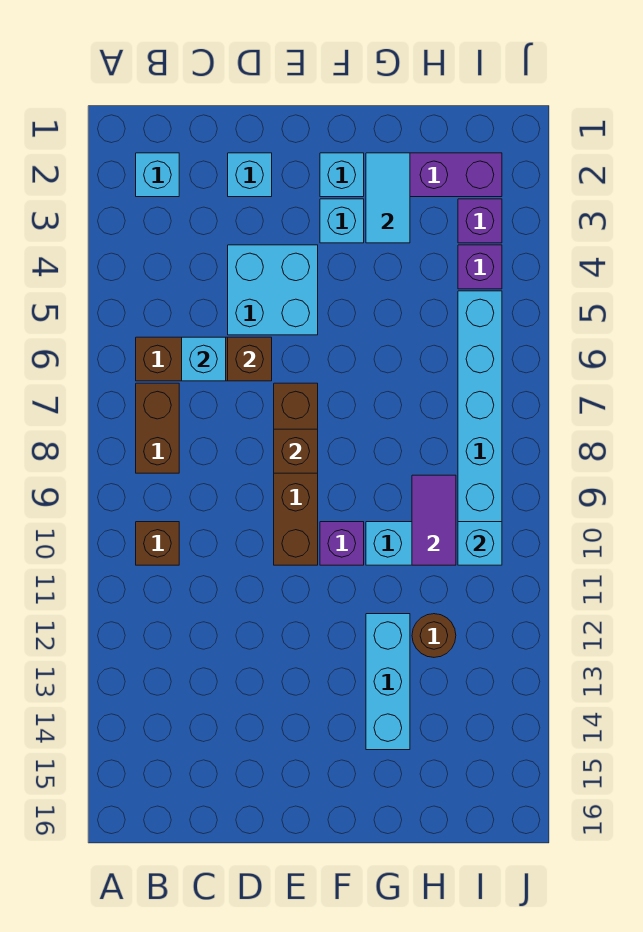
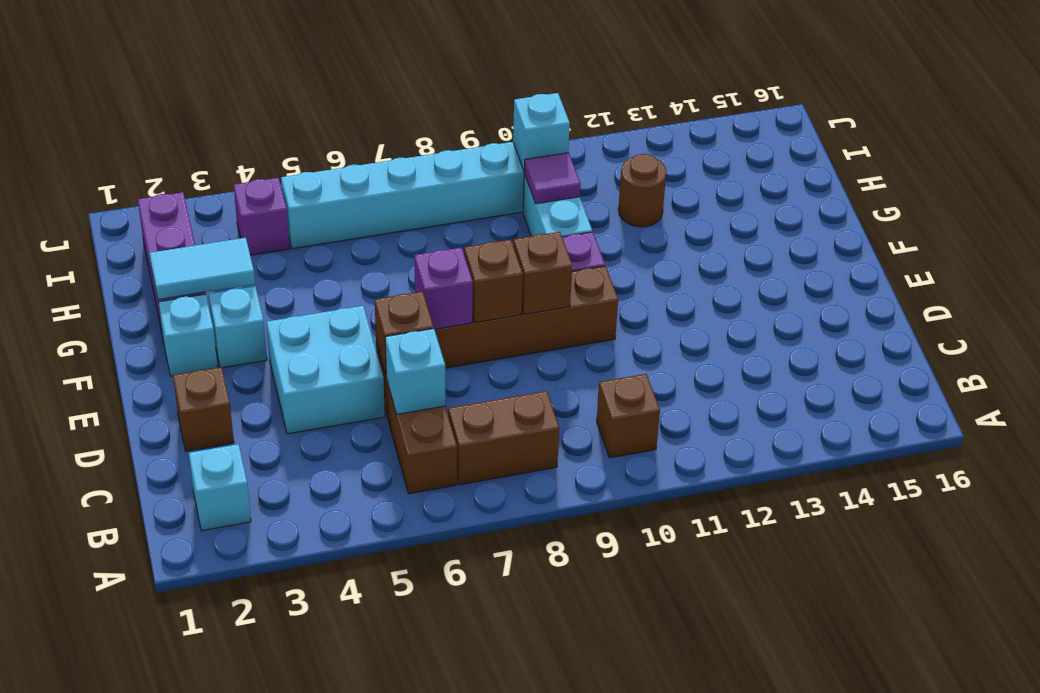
cyan 1x1 brick [228,153,272,197] -> brown 1x1 brick [173,367,234,451]
none -> brown 1x1 brick [513,232,572,314]
cyan 1x3 brick [366,614,410,750] -> none
purple 1x2 tile [412,475,456,565] -> purple 1x1 tile [524,153,581,204]
purple 1x1 brick [458,199,502,243] -> purple 1x1 brick moved to [414,248,473,329]

